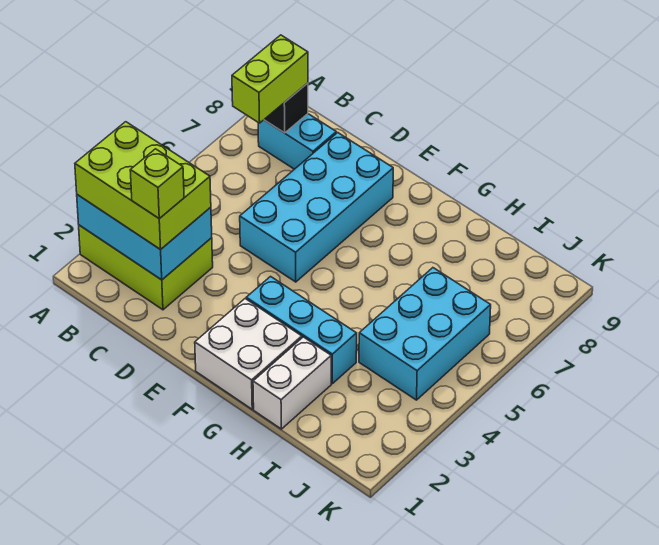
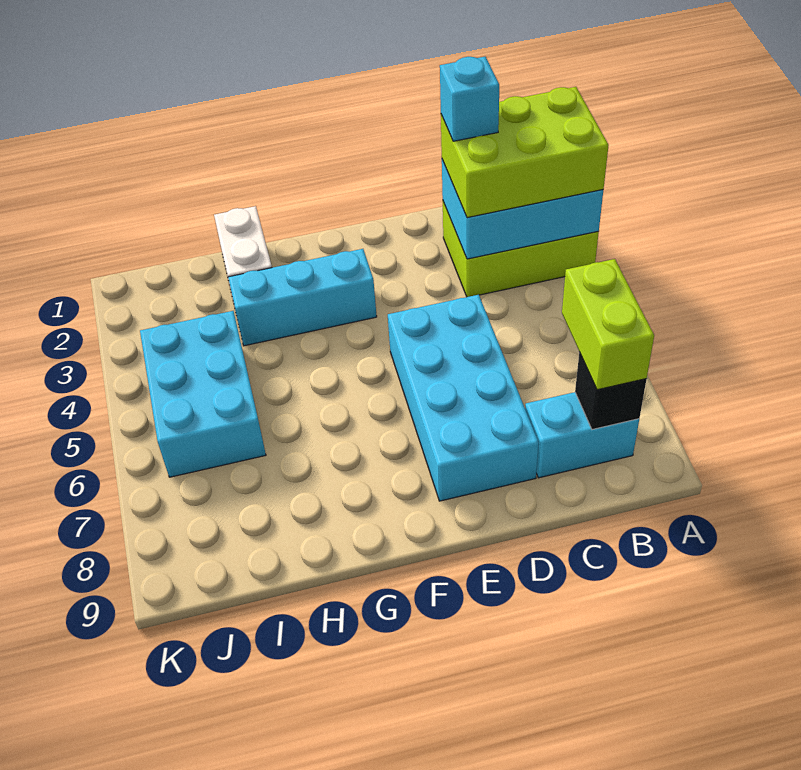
lime 1x1 brick [130,149,184,219] -> cyan 1x1 brick [440,57,499,141]
white 2x2 brick [195,299,302,409] -> none

